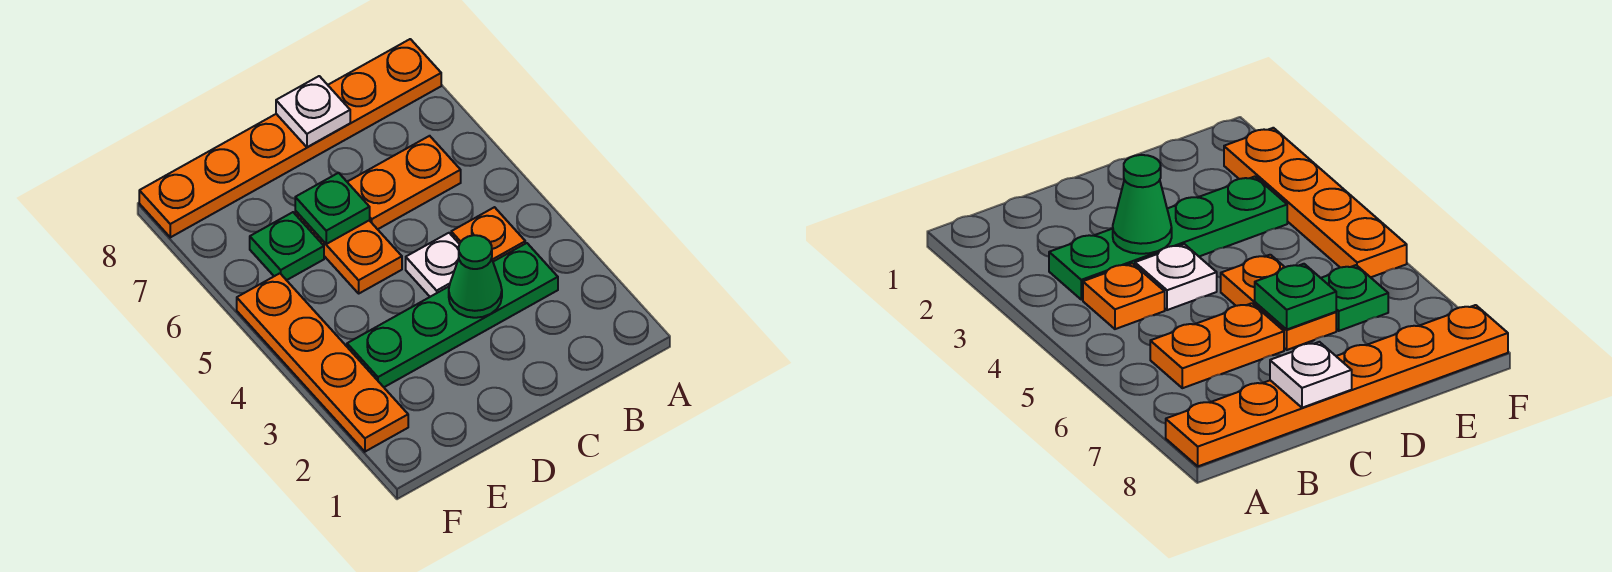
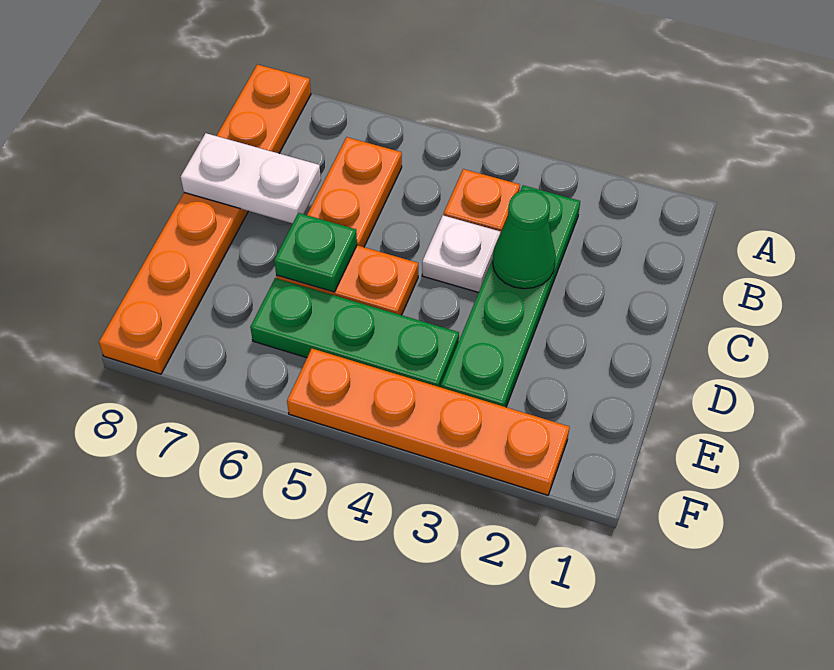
white 1x1 plate [276,76,350,147] -> white 1x2 plate [181,133,321,224]
green 1x1 plate [250,212,324,280] -> green 1x3 plate [250,278,459,387]

